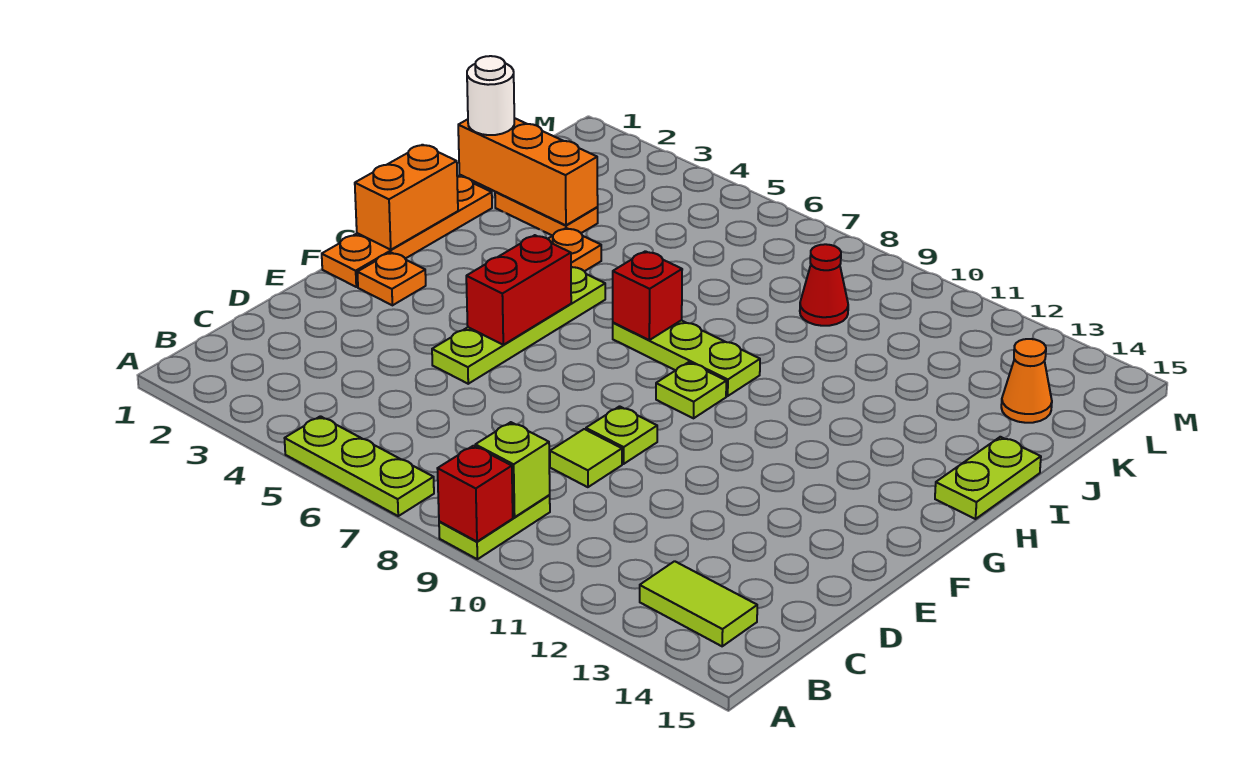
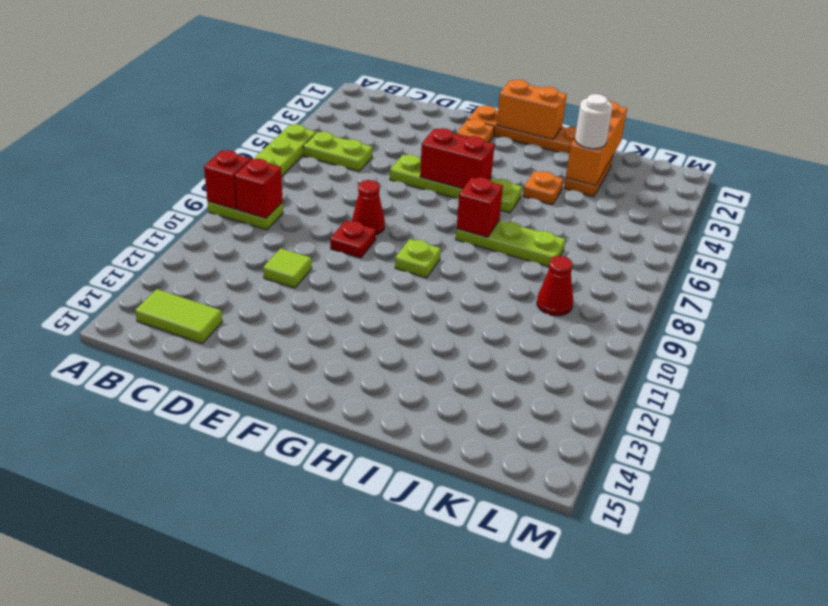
lime 1x1 brick [475,422,550,517] -> red 1x1 brick [235,159,283,218]
lime 1x2 tile [640,561,757,646] -> lime 1x2 tile turned to [135,289,222,344]
lime 1x1 tile [550,429,622,487] -> lime 1x1 tile moved to [263,248,312,288]
none -> red 1x1 cone [352,180,385,235]
lime 1x1 plate [586,406,657,464] -> red 1x1 plate [330,221,376,258]
lime 1x3 plate [613,320,760,396] -> lime 1x3 plate turned to [456,220,565,267]
lime 1x2 plate [935,437,1041,519] -> lime 1x2 plate moved to [303,132,373,171]
white 1x1 round brick [467,56,514,135] -> white 1x1 round brick moved to [575,94,613,149]
orange 1x1 cone [1001,339,1052,423] -> none

